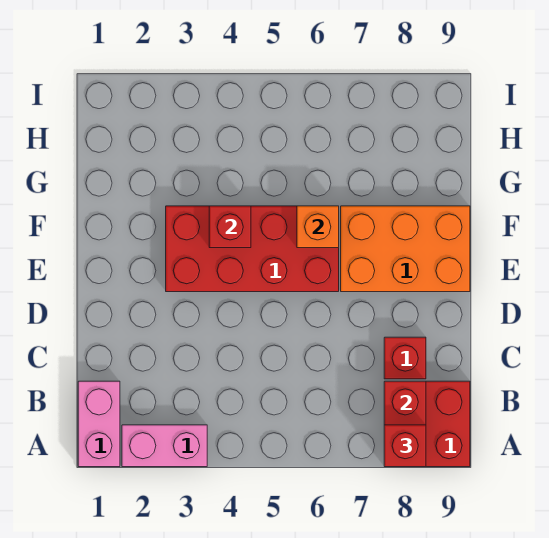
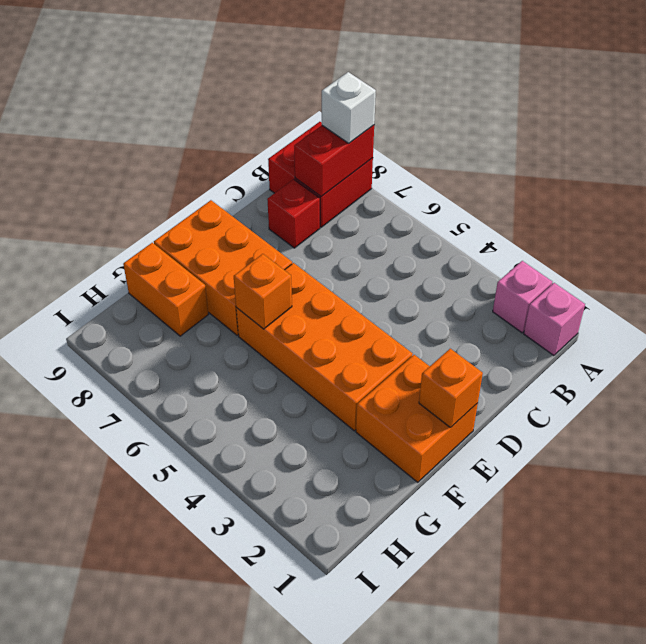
pink 1x2 brick [78,381,120,467] -> pink 1x1 brick [524,283,585,356]
pink 1x2 brick [122,425,207,467] -> pink 1x1 brick [493,261,552,333]
red 1x1 brick [384,425,426,467] -> white 1x1 brick [322,72,376,143]
none -> orange 2x2 brick [356,355,478,482]
none -> orange 1x1 brick [419,349,483,428]
red 2x4 brick [166,206,339,292] -> orange 2x4 brick [236,263,412,431]
red 1x1 brick [209,206,251,248] -> none
none -> orange 1x2 brick [123,243,208,336]

